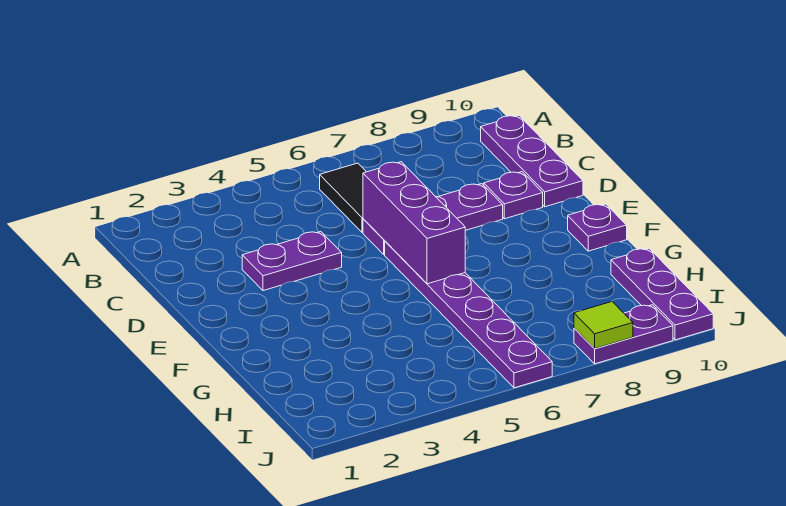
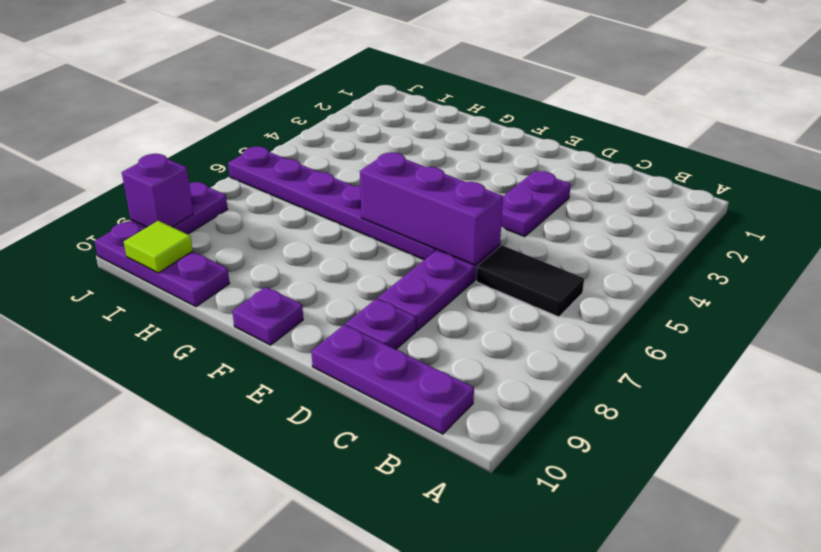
lime 1x1 tile [574,302,633,349] -> lime 1x1 tile moved to [124,221,193,273]
none -> purple 1x1 brick [122,154,193,227]

